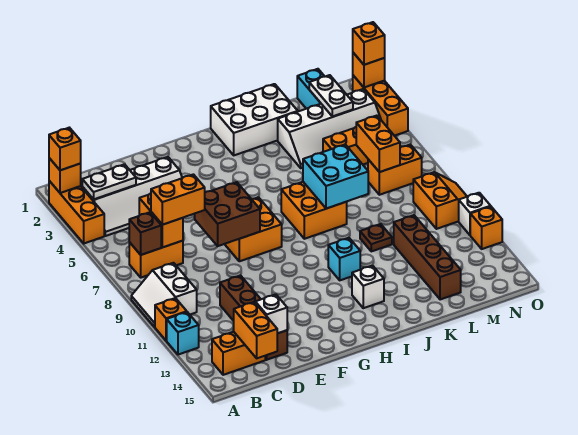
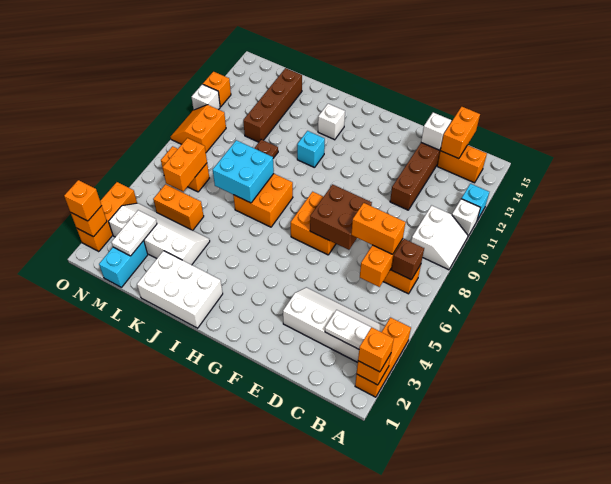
orange 1x1 brick [155,298,187,341] -> white 1x1 brick [452,199,480,236]

